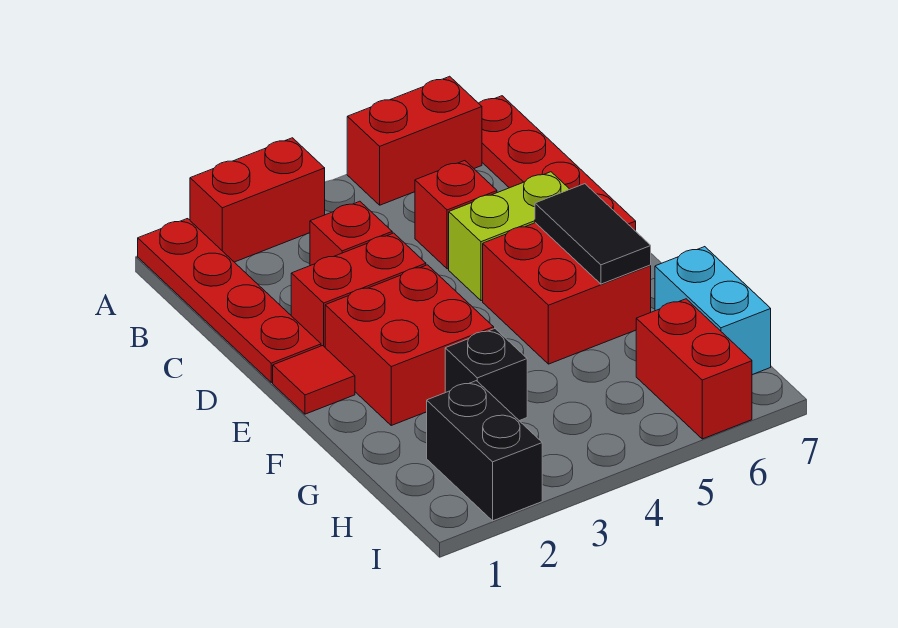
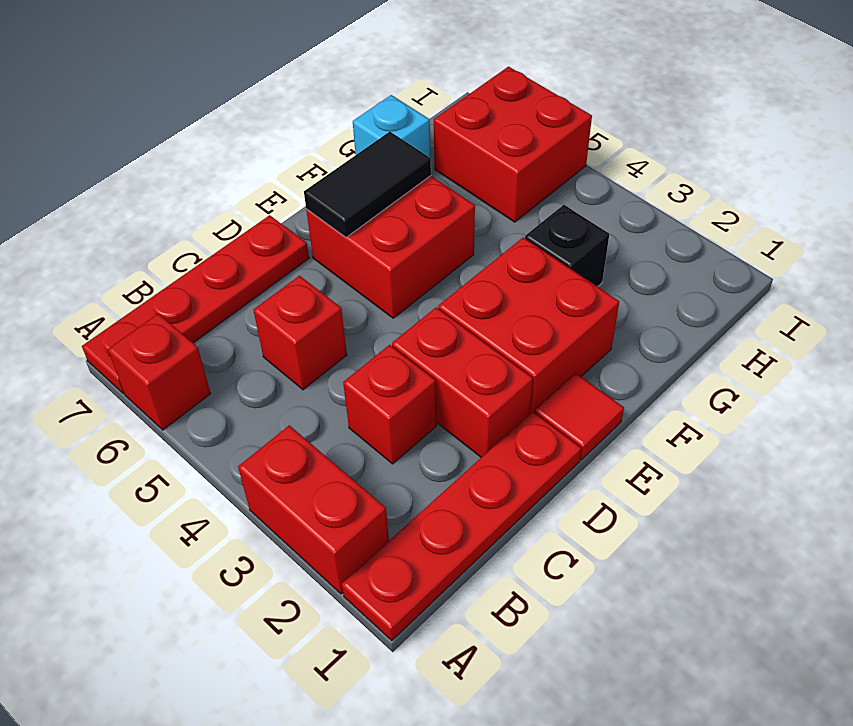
red 1x2 brick [347,76,482,205] -> red 1x1 brick [108,314,211,430]
lime 1x2 brick [449,172,570,301] -> none
cyan 1x2 brick [655,247,771,375] -> cyan 1x1 brick [353,95,431,158]
black 1x2 brick [427,381,542,521] -> none
red 1x2 brick [636,299,752,439] -> red 2x2 brick [434,67,592,222]

